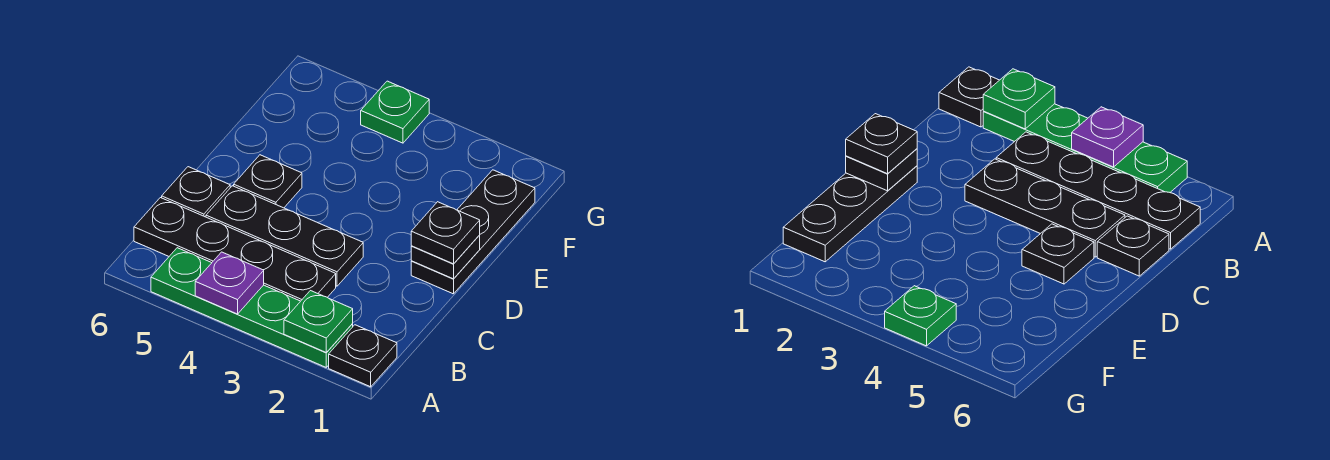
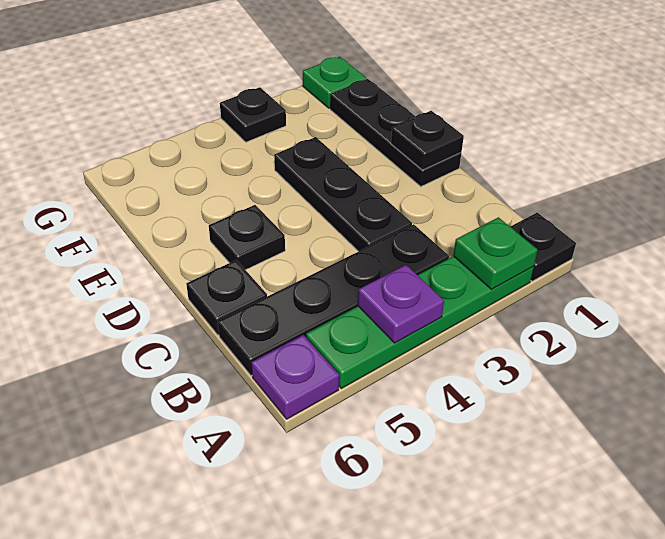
none -> purple 1x1 plate [251,335,339,419]
black 1x3 plate [206,186,363,286] -> black 1x3 plate turned to [274,137,412,252]
black 1x1 plate [411,202,480,264] -> black 1x1 plate moved to [220,87,286,142]
green 1x1 plate [361,81,429,143] -> green 1x1 plate moved to [303,57,366,108]

